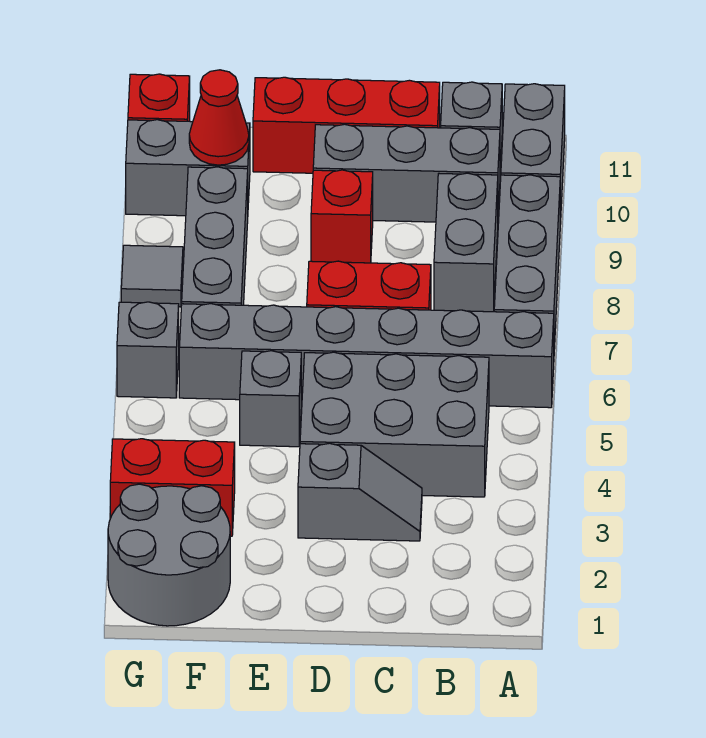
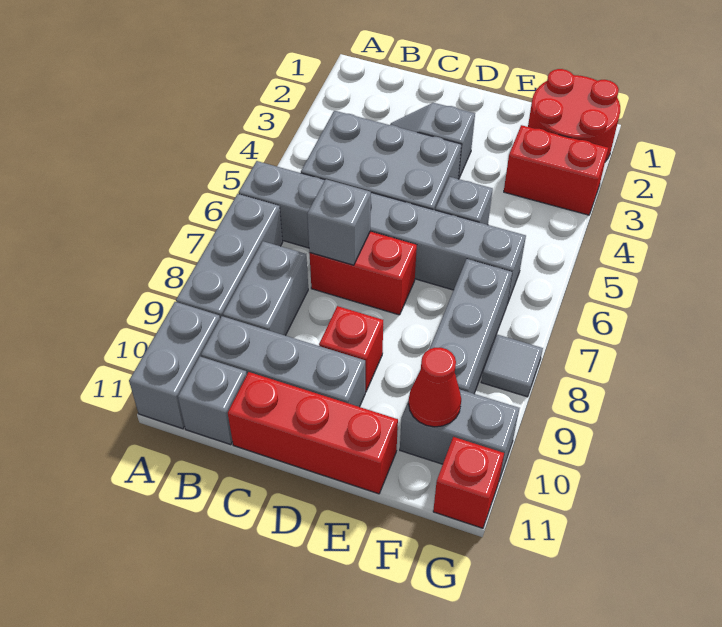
grey 2x2 round brick [108,484,230,626] -> red 2x2 round brick [528,69,620,162]
grey 1x1 brick [117,302,179,398] -> grey 1x1 brick moved to [307,179,371,265]

